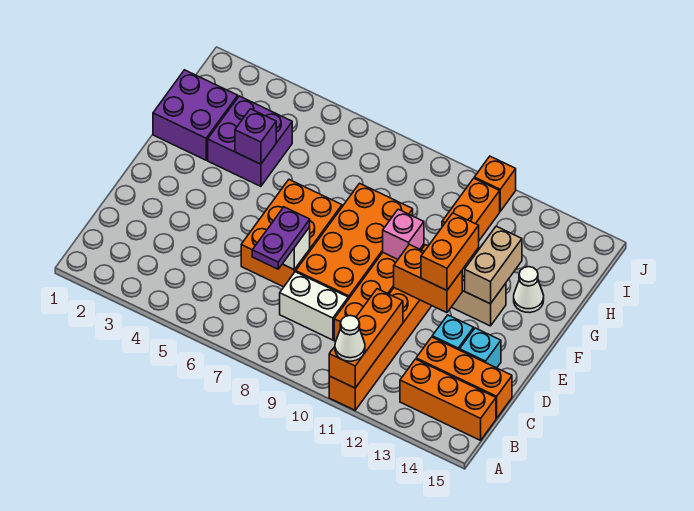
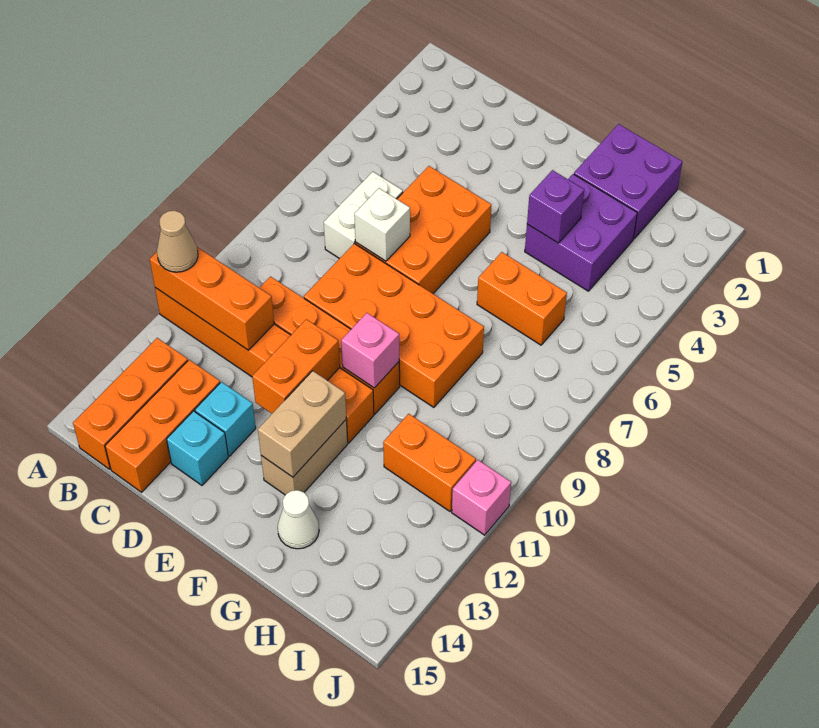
white 1x1 cone [335,316,365,361] -> tan 1x1 cone [157,211,198,272]
purple 1x2 plate [252,207,310,269] -> none
white 1x2 brick [280,272,348,340] -> white 1x2 brick moved to [324,172,403,259]
orange 2x3 brick [241,180,342,287] -> orange 2x3 brick turned to [355,166,491,293]
orange 1x2 brick [421,213,479,290] -> orange 1x2 brick moved to [477,252,567,345]
tan 1x2 brick [465,226,522,304] -> tan 1x2 brick turned to [258,371,346,477]
orange 1x1 brick [474,156,516,211] -> pink 1x1 brick [452,460,511,535]

